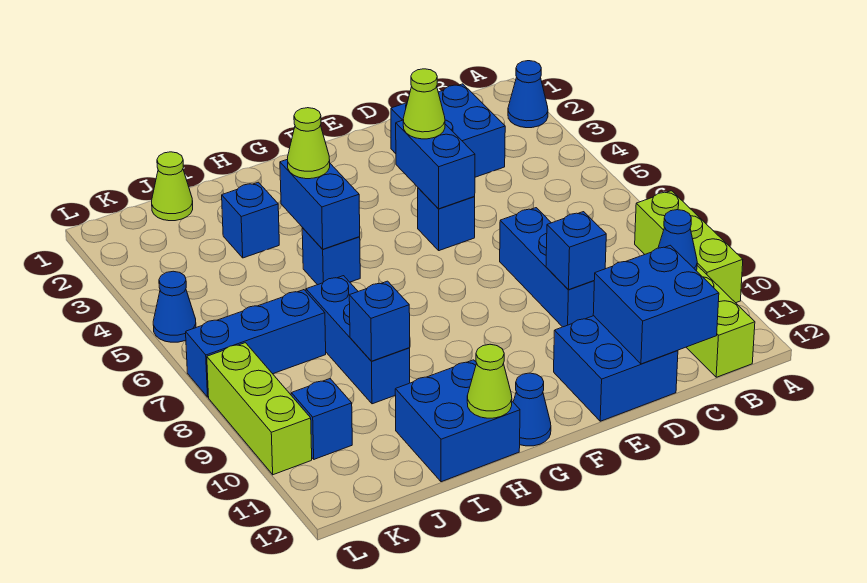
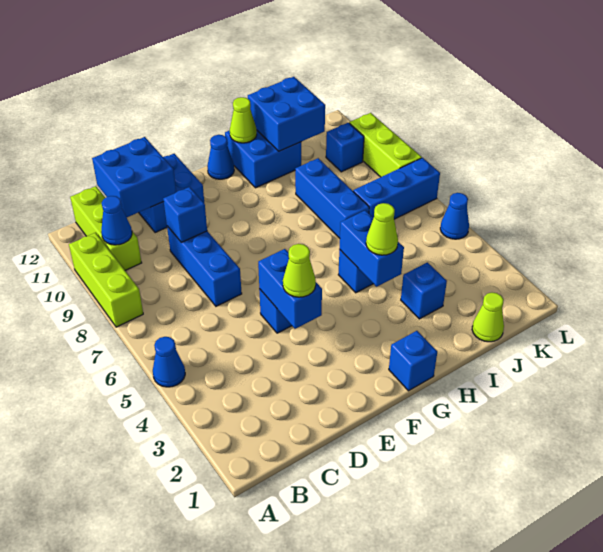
blue 1x1 cone [508,61,548,128] -> blue 1x1 cone moved to [153,337,185,387]
blue 2x2 brick [391,84,505,177] -> blue 2x2 brick moved to [248,77,325,151]
blue 1x1 brick [349,281,410,361] -> blue 1x1 brick moved to [389,331,437,391]

